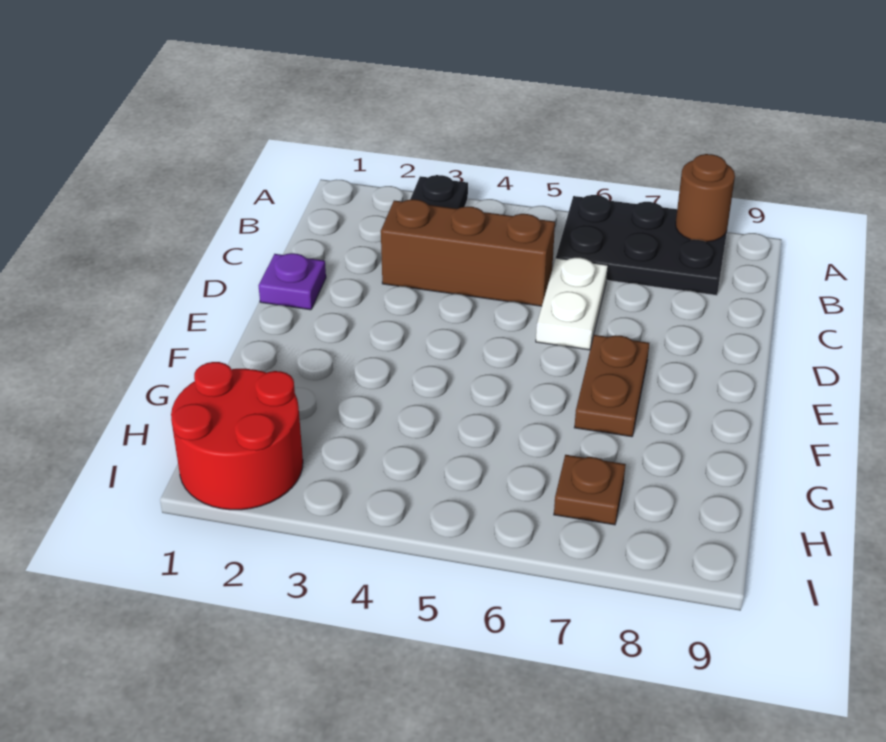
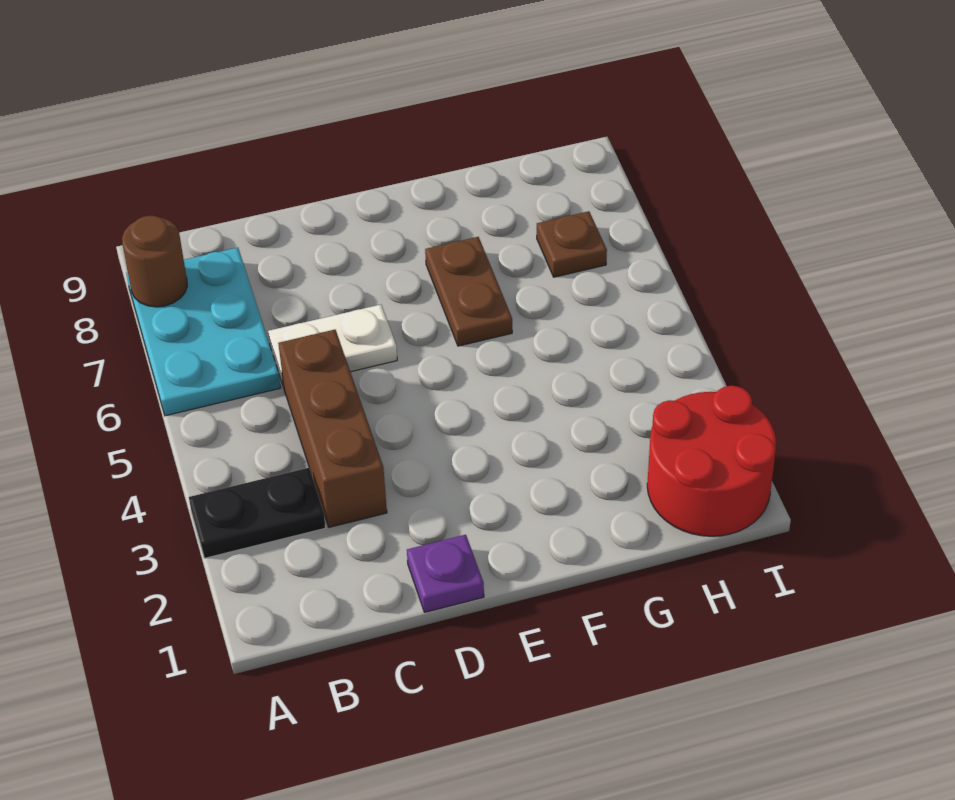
black 2x3 plate [556,195,727,295] -> cyan 2x3 plate [126,248,281,416]
brown 1x2 plate [574,335,649,437] -> brown 1x2 plate turned to [425,237,512,346]

